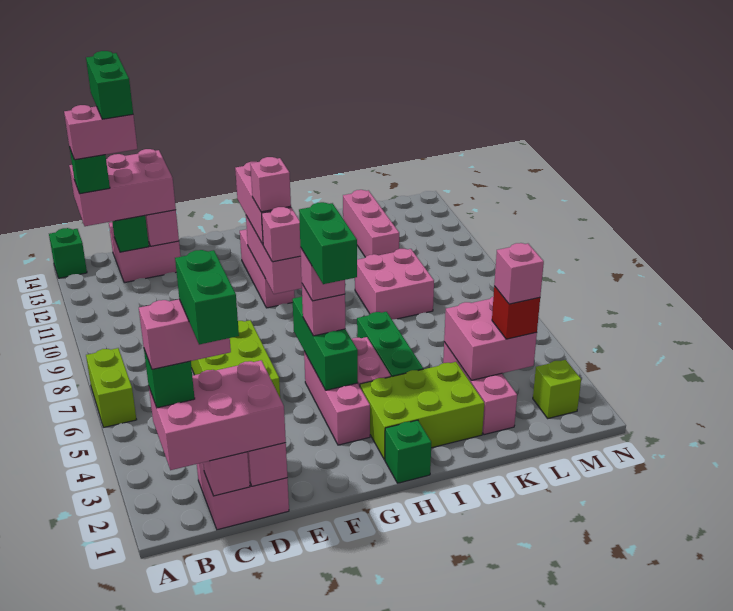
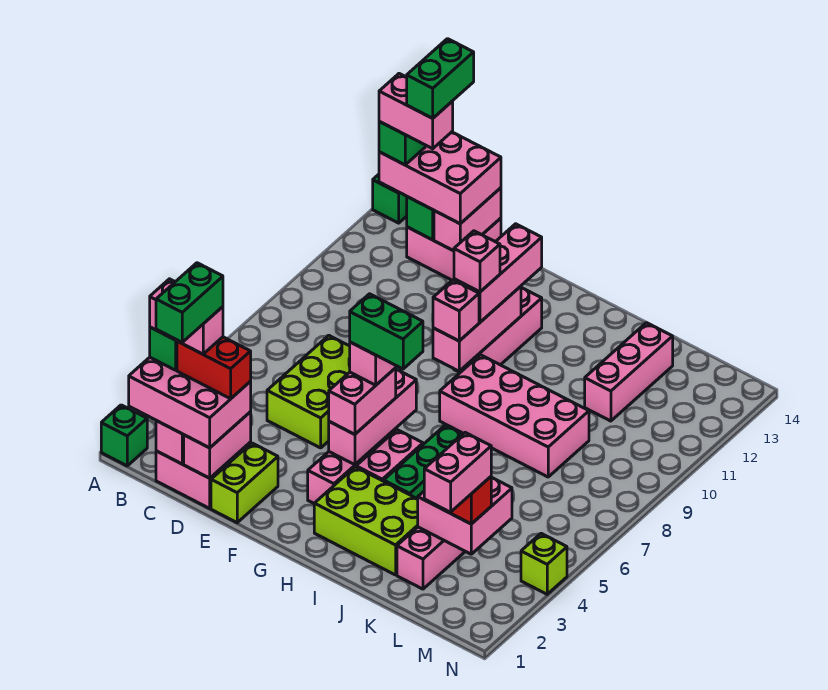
lime 1x2 brick [86,348,137,427] -> lime 1x2 brick moved to [211,443,278,523]
none -> red 1x2 brick [177,337,251,399]
green 1x3 brick [292,297,358,390] -> pink 1x3 brick [329,369,416,465]
green 1x2 brick [299,202,357,284] -> green 1x2 brick turned to [350,294,423,369]
pink 1x1 brick [302,284,345,336] -> pink 1x2 brick [329,368,396,434]
green 1x1 brick [385,420,431,483] -> green 1x1 brick moved to [101,405,147,466]
pink 2x2 brick [355,249,434,319] -> pink 2x4 brick [440,355,589,477]
pink 1x1 brick [494,243,544,304] -> pink 1x2 brick [424,433,491,512]
lime 1x1 brick [533,360,581,418] -> lime 1x1 brick moved to [521,533,567,594]

